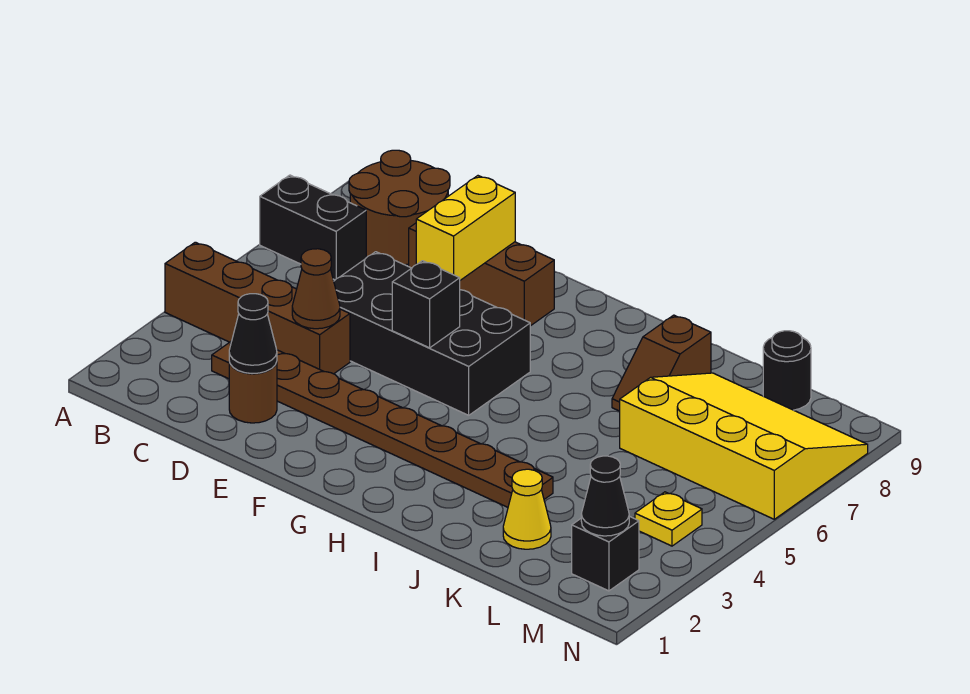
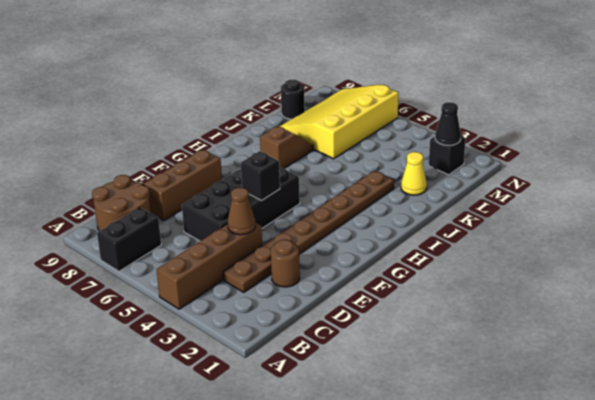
black 1x1 cone [229,294,277,374] -> none
yellow 1x2 brick [416,176,515,280] -> none
brown 1x2 slope [612,315,711,411] -> brown 1x2 slope turned to [260,126,313,169]
yellow 1x1 plate [635,492,702,546] -> none

